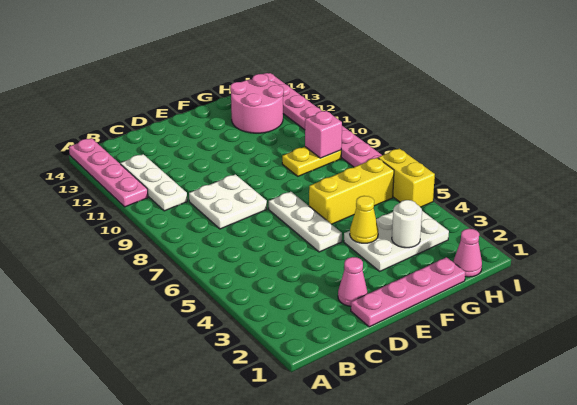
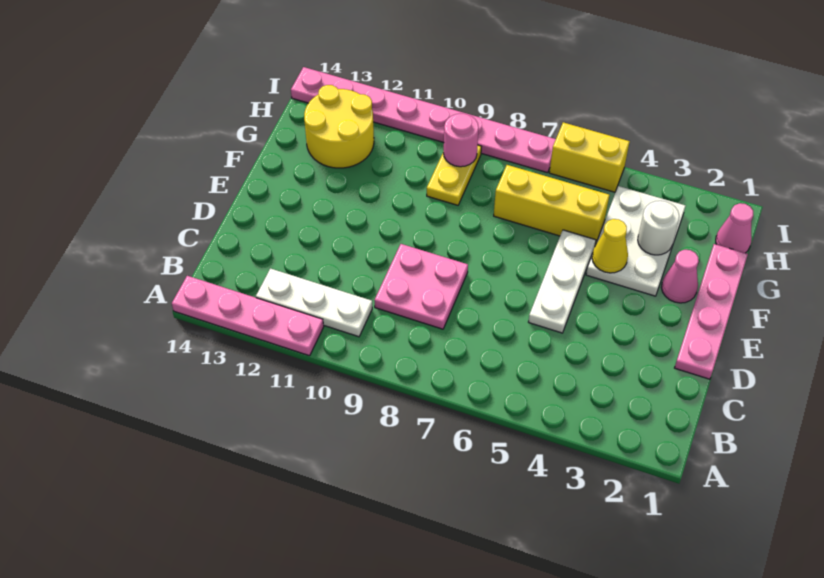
white 2x2 plate [189,174,267,229] -> pink 2x2 plate [375,244,468,329]
pink 1x1 cone [338,257,368,306] -> pink 1x1 cone moved to [661,250,699,303]
white 1x3 plate [269,192,342,252] -> white 1x3 plate turned to [529,230,596,333]
yellow 1x3 brick [309,158,394,224] -> yellow 1x3 brick turned to [494,165,609,245]
pink 2x2 round brick [230,74,284,133] -> yellow 2x2 round brick [304,85,374,168]
pink 1x1 brick [305,111,342,158] -> pink 1x1 round brick [444,114,479,167]

